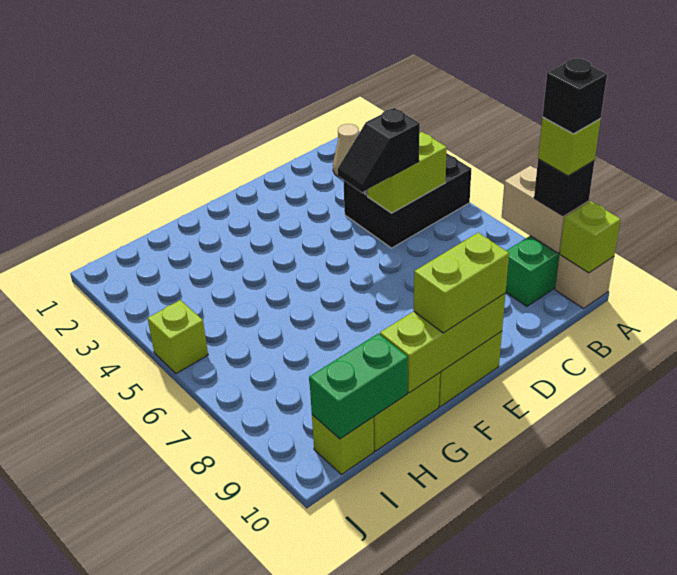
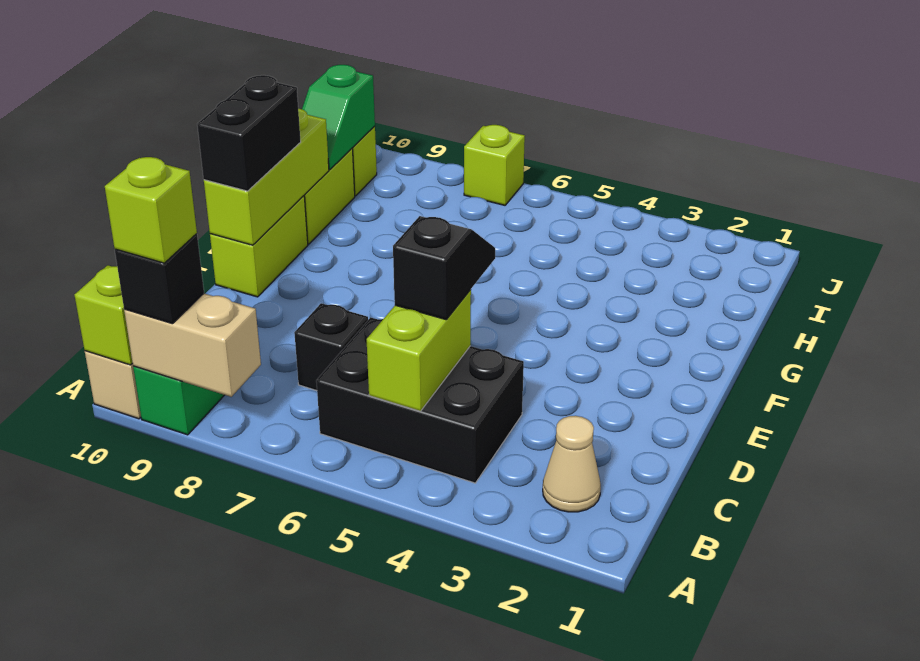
black 2x3 brick [344,153,471,248] -> black 2x3 brick turned to [316,317,524,483]
black 1x1 brick [543,58,607,134] -> black 1x1 brick moved to [294,303,368,391]
lime 1x2 brick [414,233,509,333] -> black 1x2 brick [197,75,301,191]
green 1x2 brick [309,333,408,439] -> green 1x2 slope [302,65,375,170]
lime 1x1 brick [148,300,208,374] -> lime 1x1 brick moved to [464,125,525,205]

